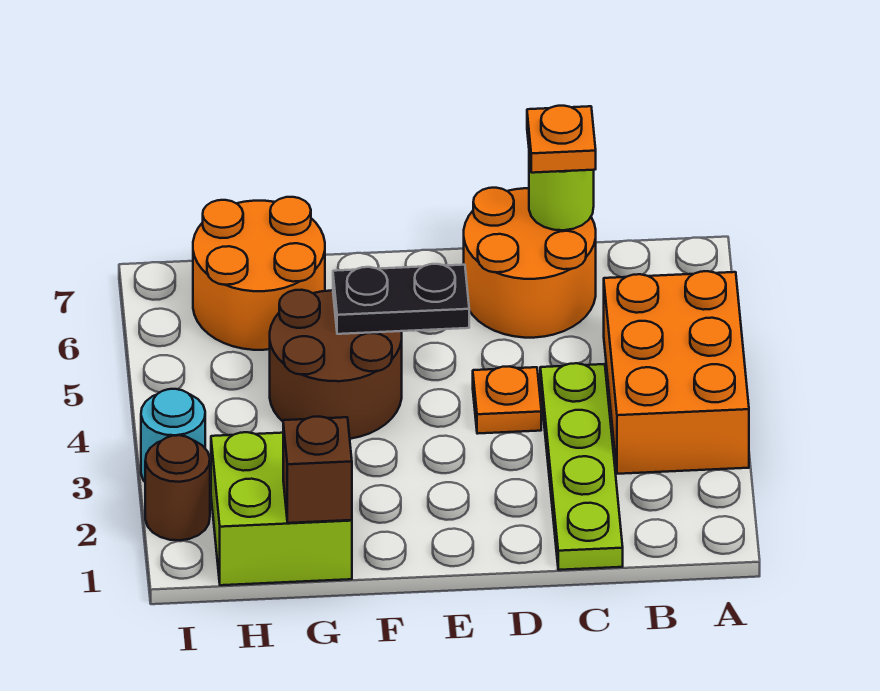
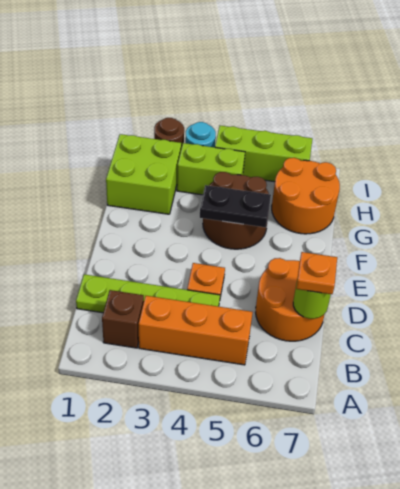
orange 2x3 brick [604,271,749,474] -> orange 1x3 brick [139,296,253,365]
black 1x2 plate [333,264,469,334] -> black 1x2 plate turned to [200,185,271,227]
brown 1x1 brick [283,417,352,523] -> brown 1x1 brick moved to [102,290,144,348]
none -> lime 1x2 brick [177,143,245,195]
none -> lime 1x3 brick [215,126,312,182]

